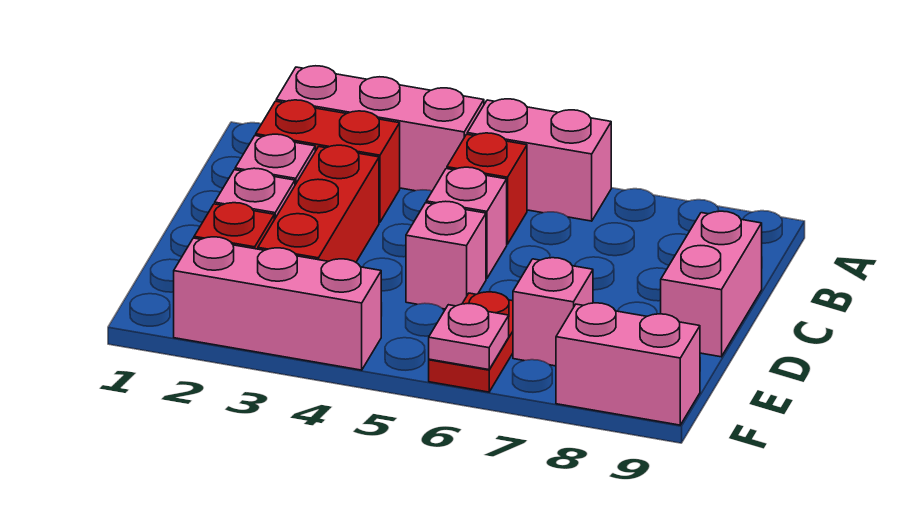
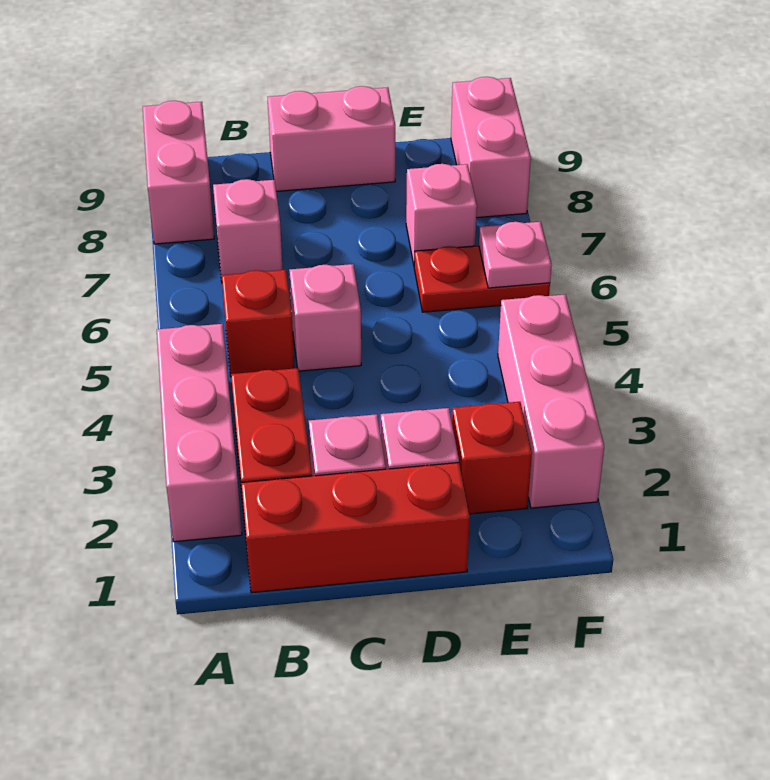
pink 1x2 brick [467,99,611,221] -> pink 1x2 brick moved to [143,101,214,244]
red 1x3 brick [258,145,379,262] -> red 1x3 brick moved to [241,463,470,593]
pink 1x1 brick [406,201,486,309] -> pink 1x1 brick moved to [213,179,283,281]

